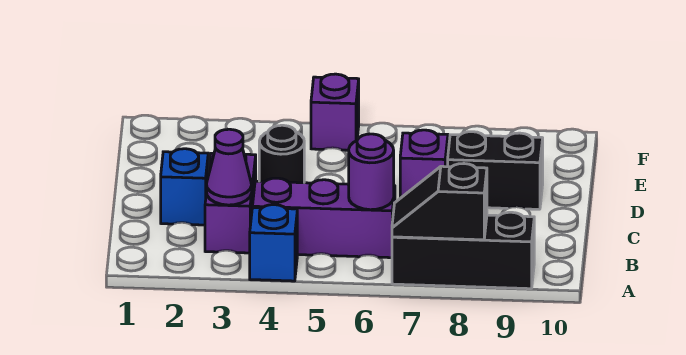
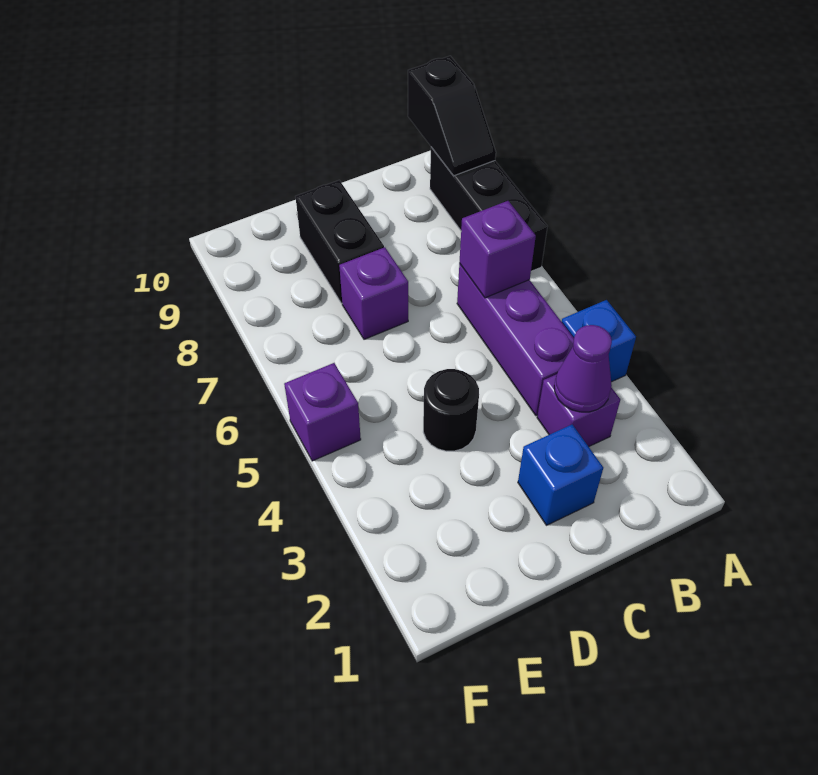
black 1x2 slope [392,164,487,240] -> black 1x2 slope moved to [408,56,496,176]
purple 1x2 brick [205,153,256,253] -> purple 1x1 brick [537,374,620,447]
purple 1x1 round brick [349,134,394,210] -> purple 1x1 brick [459,201,536,298]

